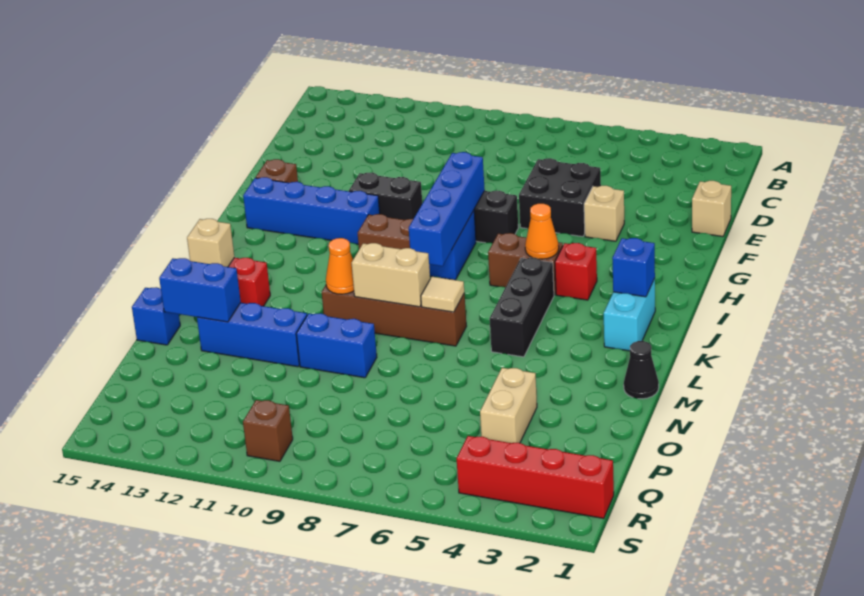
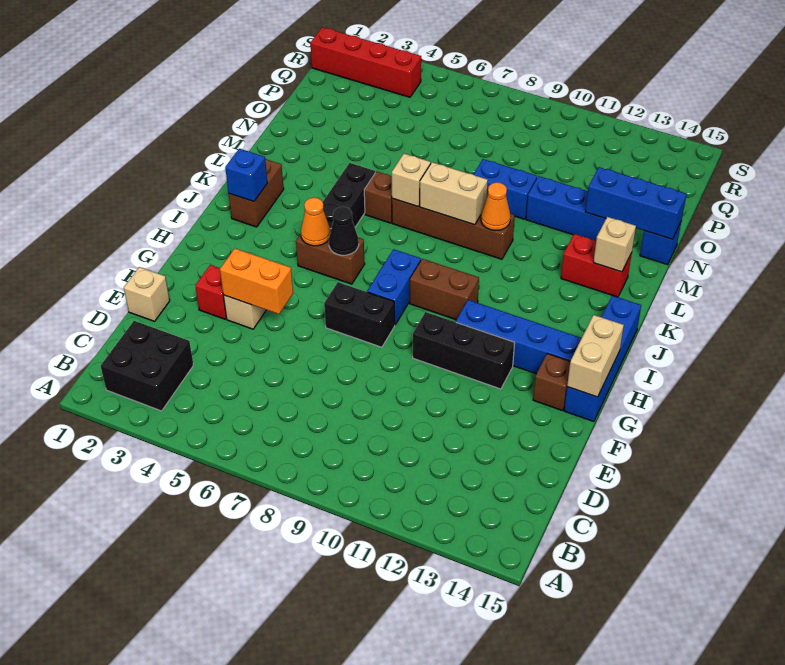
black 2x2 brick [519,158,601,237] -> black 2x2 brick moved to [100,321,193,411]
none -> orange 1x2 brick [220,249,293,314]
blue 1x4 brick [409,152,485,266] -> blue 1x4 brick moved to [564,296,641,422]
black 1x2 brick [349,173,422,220] -> black 1x3 brick [413,312,515,389]
red 1x1 brick [555,243,597,300] -> red 1x1 brick moved to [195,265,226,319]
cyan 1x2 brick [604,278,655,351] -> brown 1x2 brick [229,159,284,227]
tan 1x1 tile [421,277,464,312] -> tan 1x1 brick [392,154,431,206]
black 1x1 cone [624,341,659,399] -> black 1x1 cone moved to [329,207,359,255]
blue 1x2 brick [159,258,241,322] -> blue 1x3 brick [586,167,687,239]
tan 1x2 brick [480,368,537,443] -> tan 1x2 brick moved to [567,315,624,397]
brown 1x1 brick [243,400,293,461] -> brown 1x1 brick moved to [364,171,392,223]

